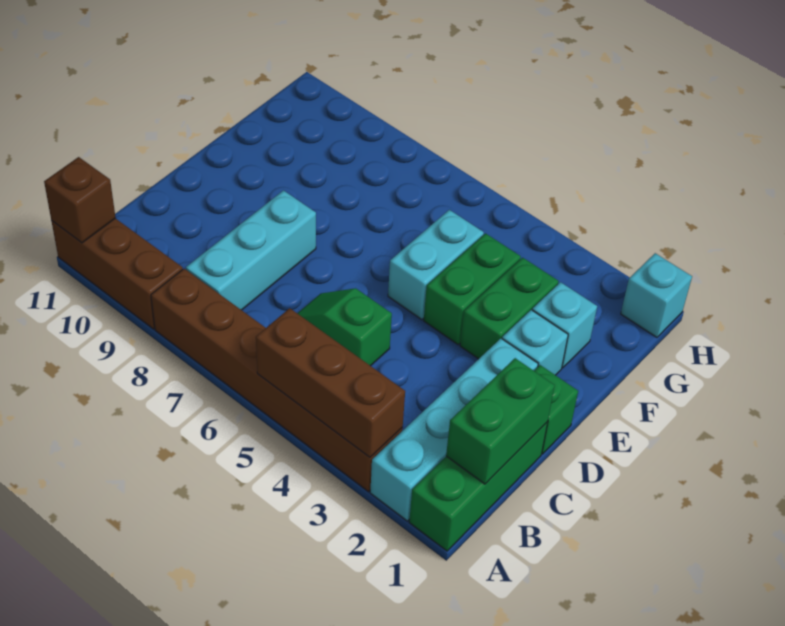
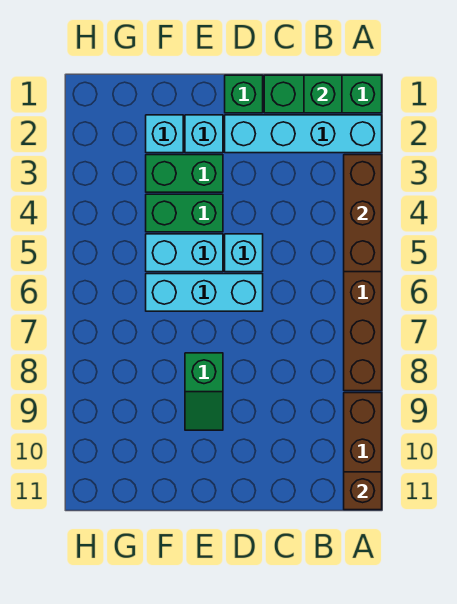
green 1x2 brick [446,358,555,484] -> green 1x1 brick [304,75,342,113]
cyan 1x3 brick [186,191,316,310] -> cyan 1x3 brick moved to [146,274,263,311]
green 1x2 slope [297,288,392,366] -> green 1x2 slope moved to [185,353,223,430]
cyan 1x1 brick [621,253,692,337] -> cyan 1x1 brick moved to [225,234,263,272]

